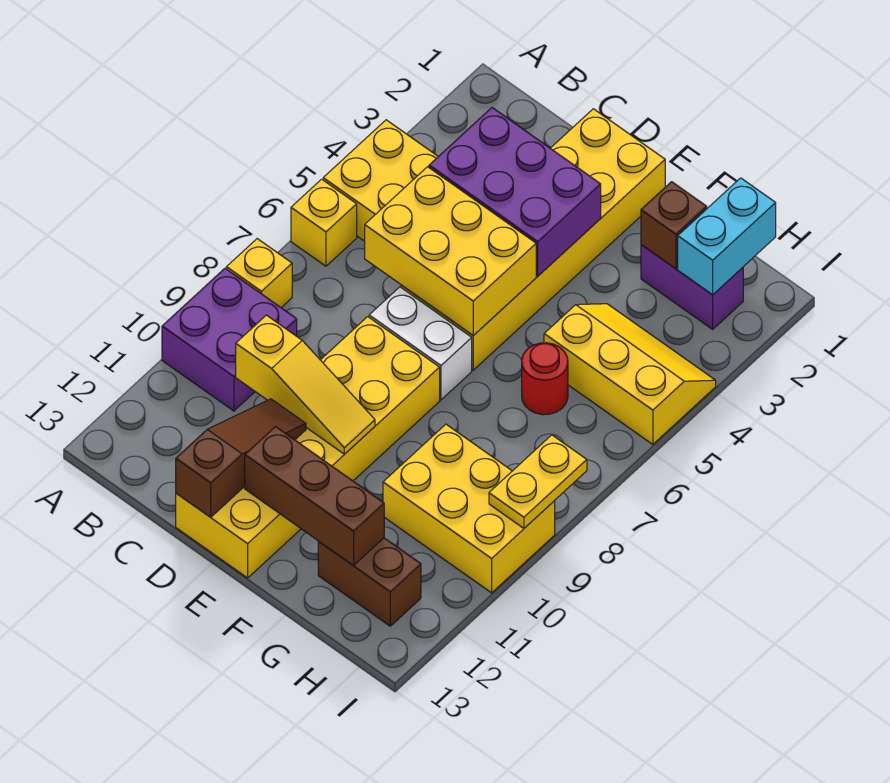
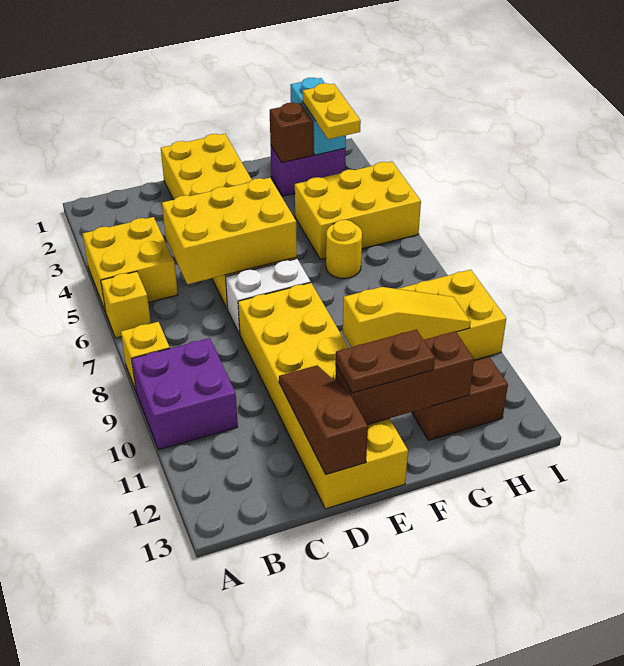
purple 2x3 brick [429,108,601,276] -> none
yellow 1x3 slope [236,315,375,454] -> yellow 1x3 slope moved to [343,287,471,347]
none -> brown 1x2 plate [336,329,435,393]
yellow 2x3 slope [544,304,716,444] -> yellow 2x3 brick [295,161,421,259]
red 1x1 round brick [522,343,568,415] -> yellow 1x1 round brick [326,220,362,279]
yellow 1x2 plate [489,435,587,528] -> yellow 1x2 plate moved to [303,83,361,139]

